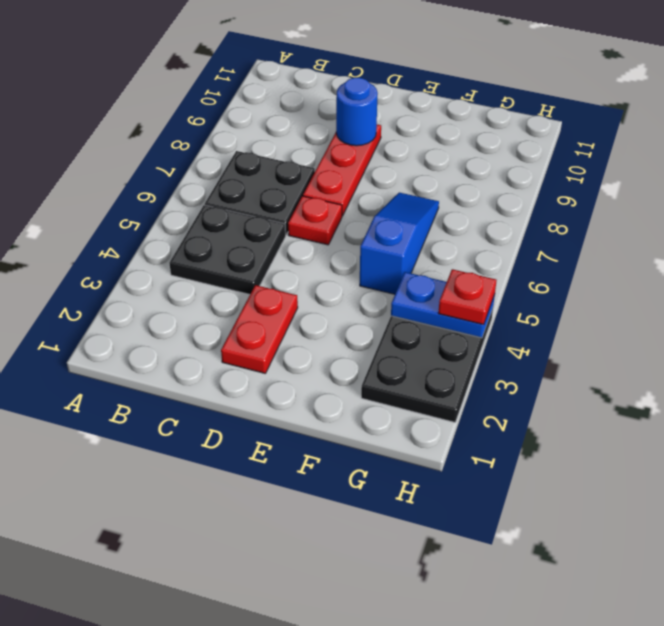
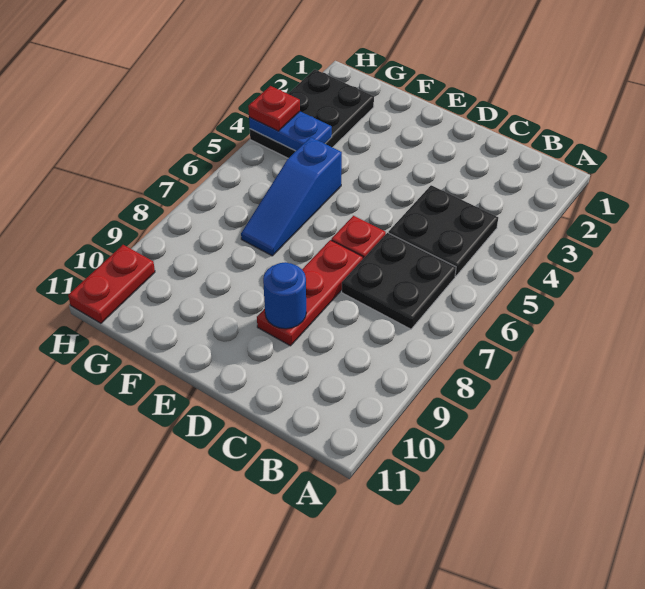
red 1x2 plate [221,285,298,373] -> red 1x2 plate moved to [68,245,155,323]

